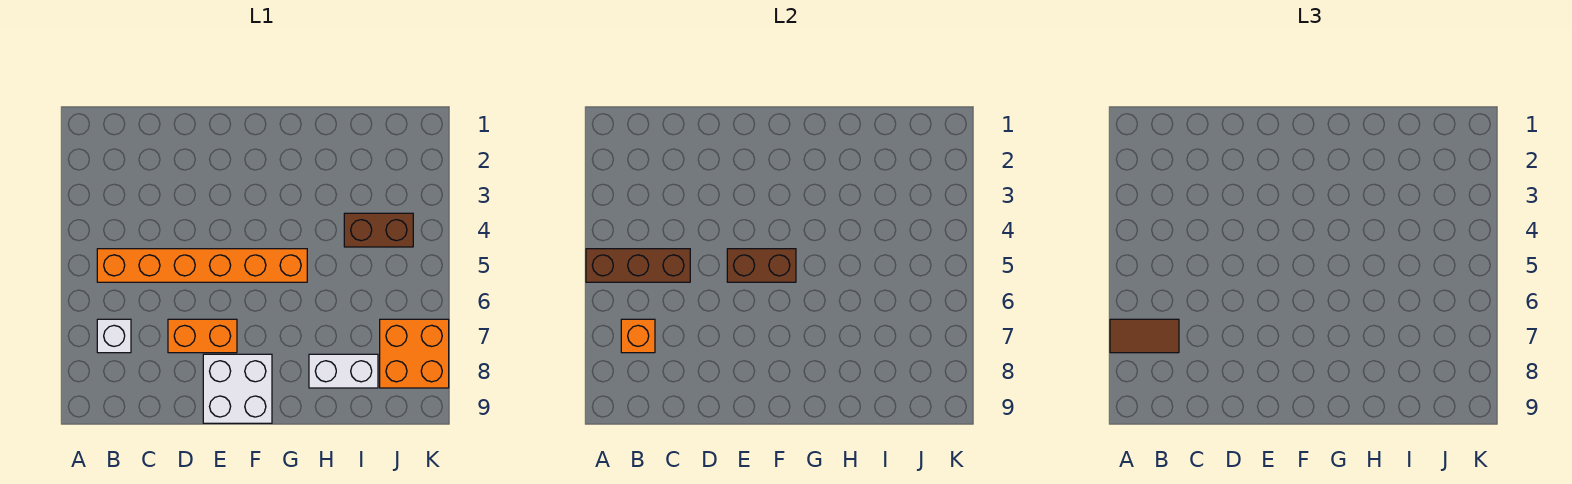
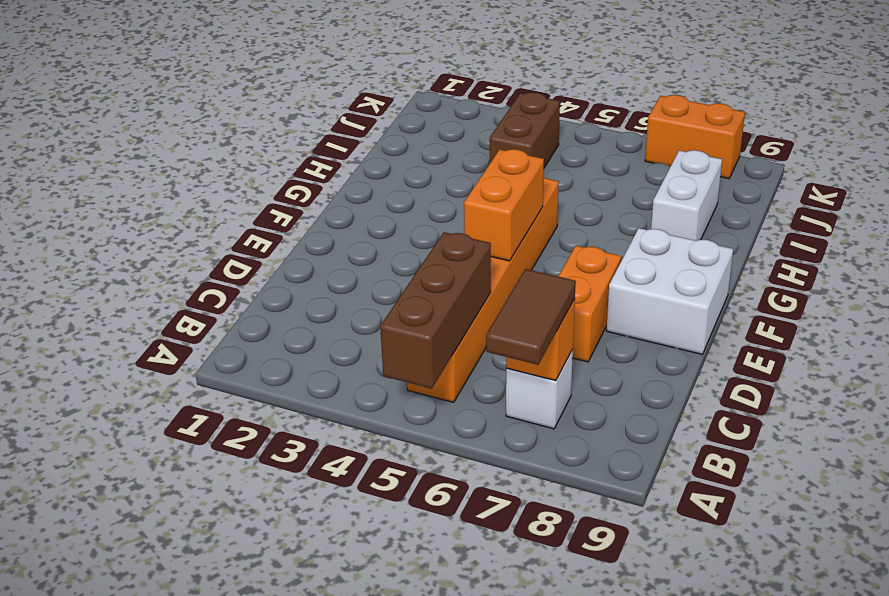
brown 1x2 brick [727,249,796,282] -> orange 1x2 brick [464,149,544,261]
orange 2x2 brick [380,319,449,388] -> orange 1x2 brick [645,95,745,179]

